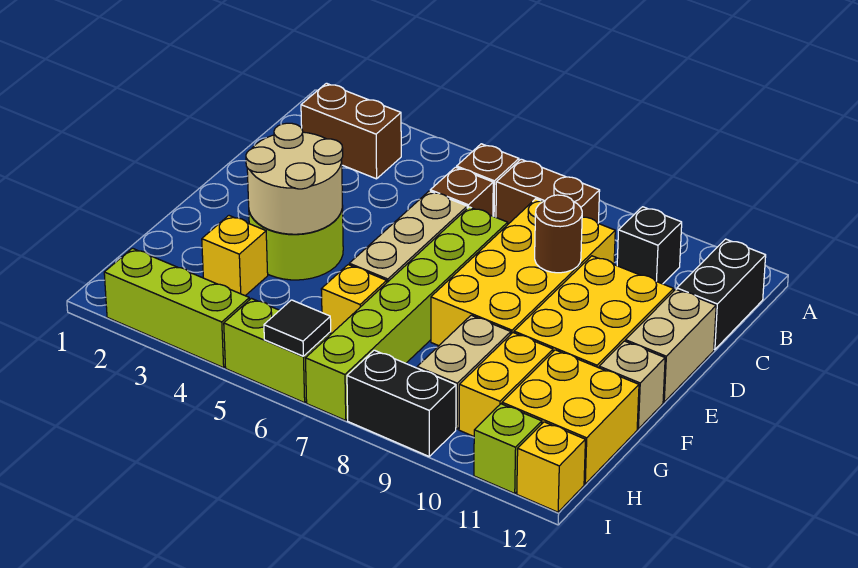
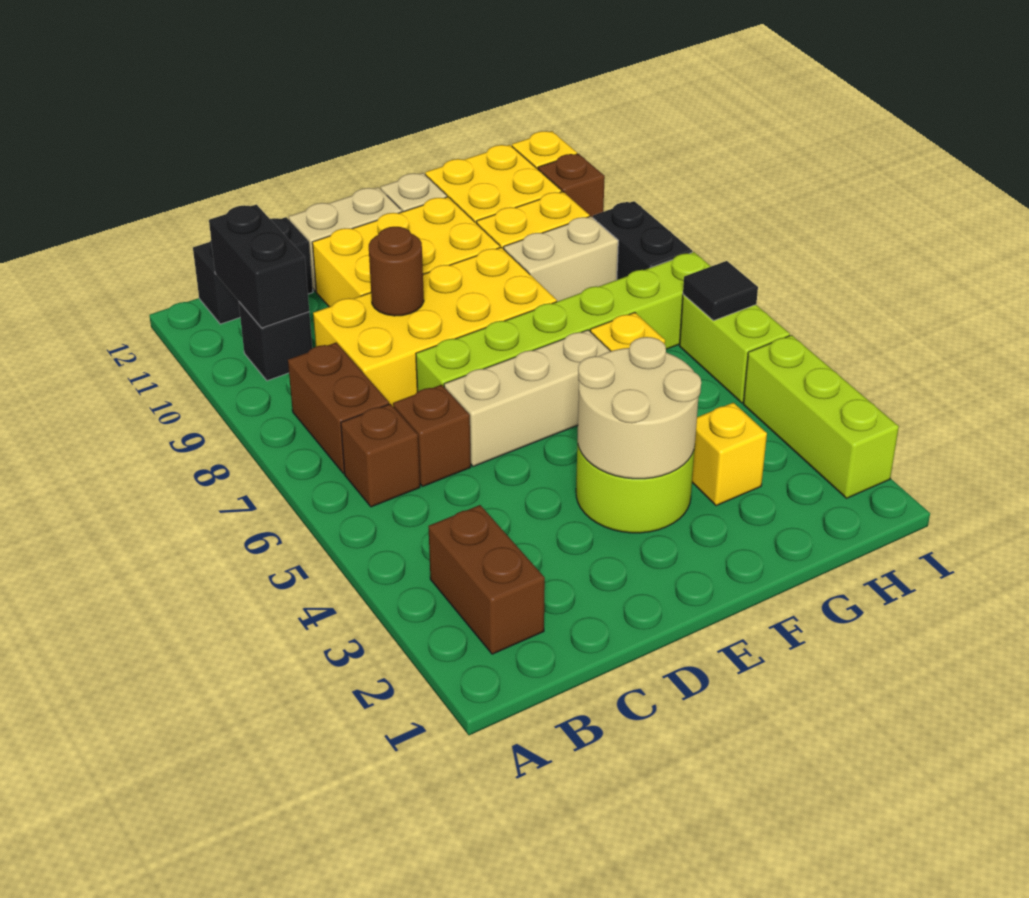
none -> black 1x2 brick [209,205,309,328]
lime 1x1 brick [474,404,542,493] -> brown 1x1 brick [538,154,605,218]

